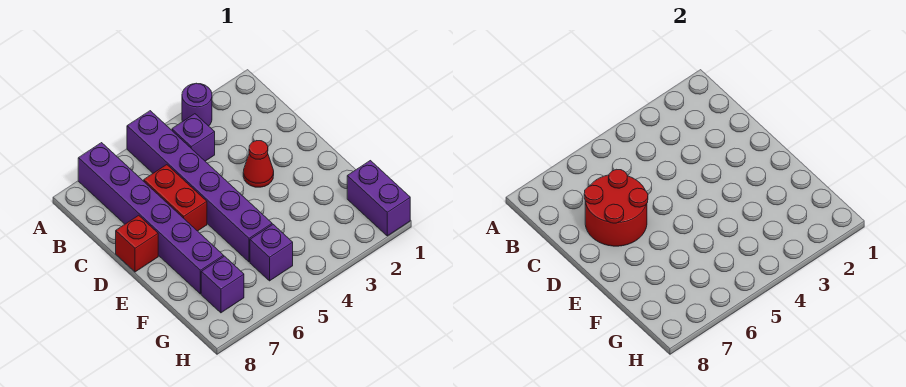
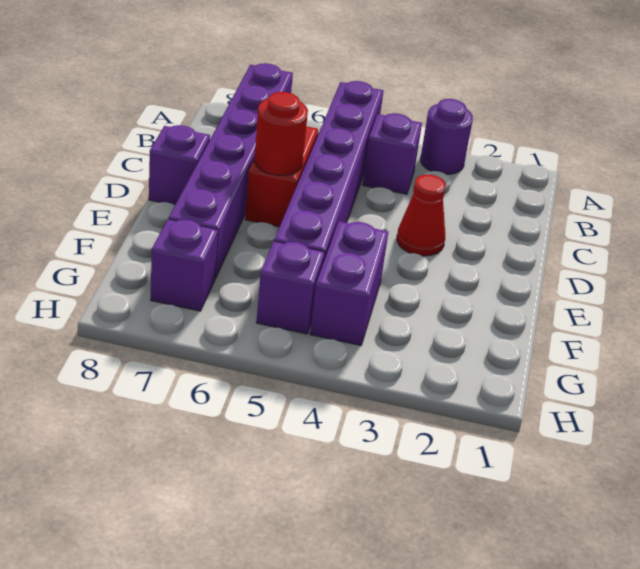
red 2x2 round brick [584,169,648,246] -> red 1x1 round brick [254,92,308,175]
red 1x1 brick [116,215,158,272] -> purple 1x1 brick [149,125,210,205]
purple 1x2 brick [347,161,410,236] -> purple 1x2 brick moved to [310,221,388,346]

